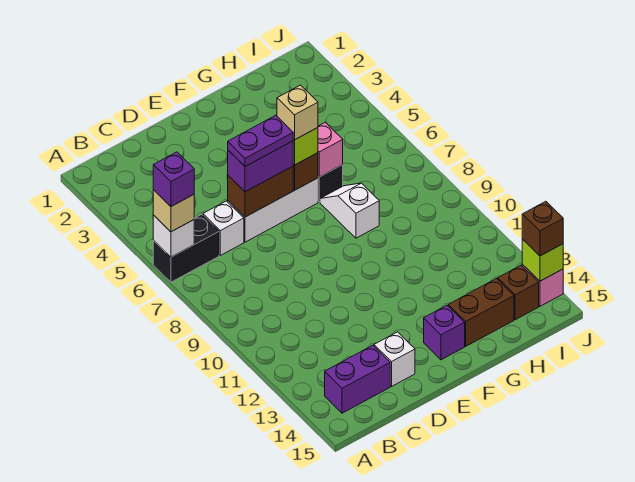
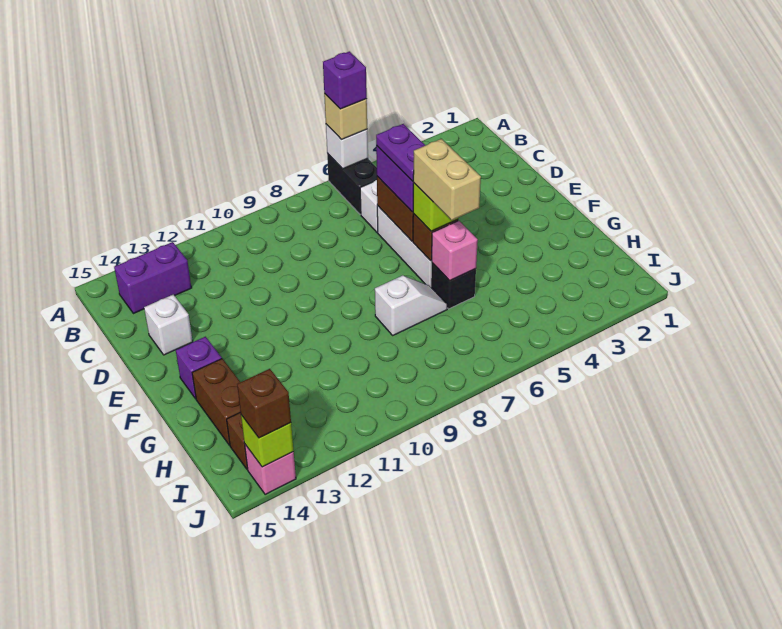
purple 1x2 brick [325,345,390,413] -> purple 1x2 brick turned to [114,242,191,314]
tan 1x1 brick [277,85,318,140] -> tan 1x2 brick [413,139,481,220]

